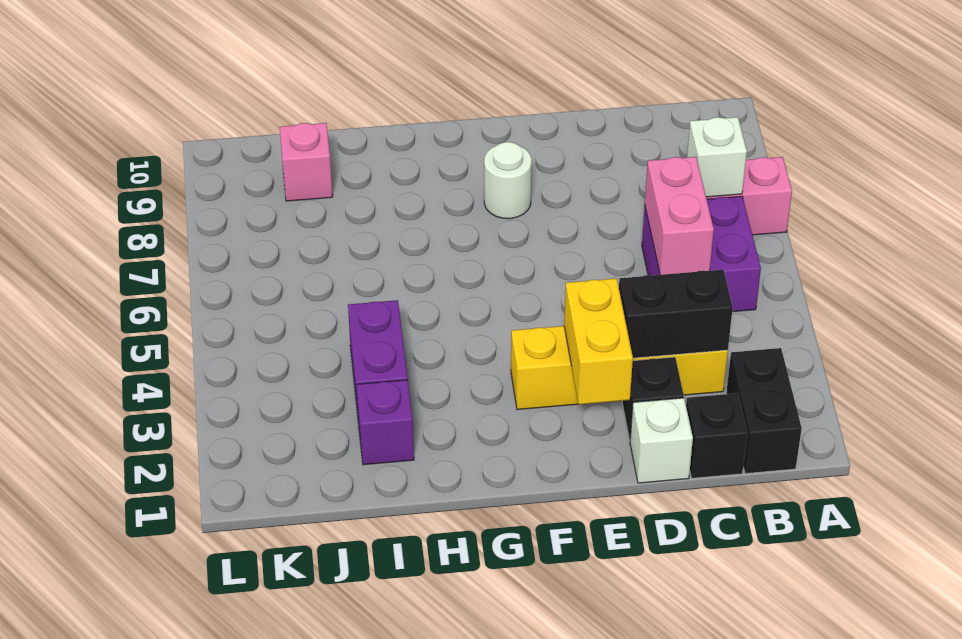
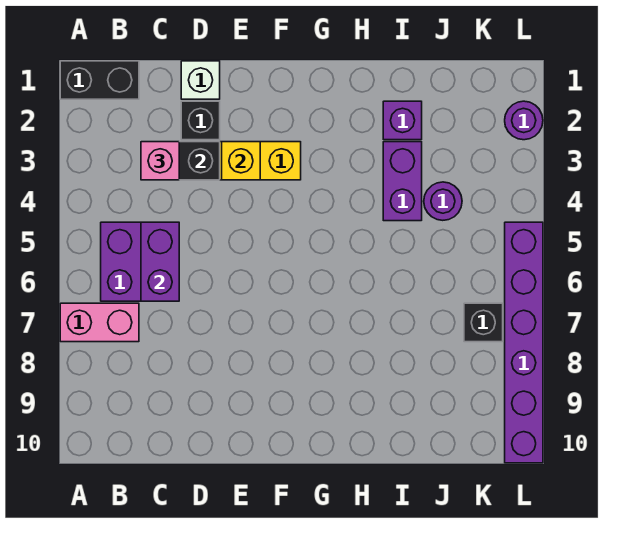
black 1x2 brick [726,348,802,474] -> black 1x2 brick turned to [60,61,139,99]
white 1x1 brick [687,117,747,197] -> none
black 1x1 brick [686,393,747,478] -> black 1x1 brick moved to [464,303,503,342]
pink 1x2 brick [645,157,714,275] -> purple 1x2 brick [141,222,179,301]
yellow 1x2 brick [564,278,633,405] -> yellow 1x1 brick [222,142,260,180]
white 1x1 round brick [484,142,532,219] -> none
none -> purple 1x1 round brick [424,182,462,220]
pink 1x1 brick [280,123,333,201] -> pink 1x1 brick moved to [141,142,179,180]
none -> purple 1x1 round brick [505,101,543,140]
none -> purple 1x6 brick [505,222,543,463]

